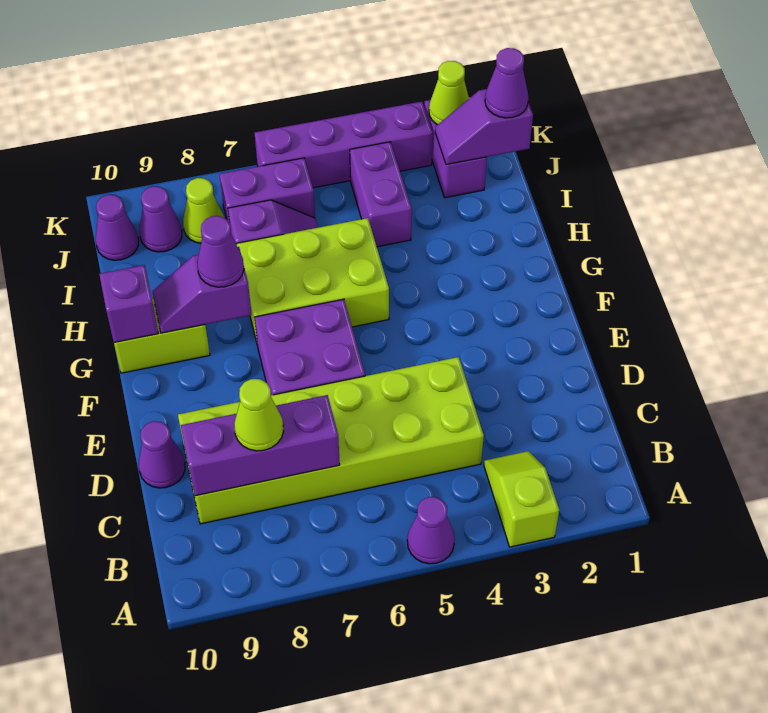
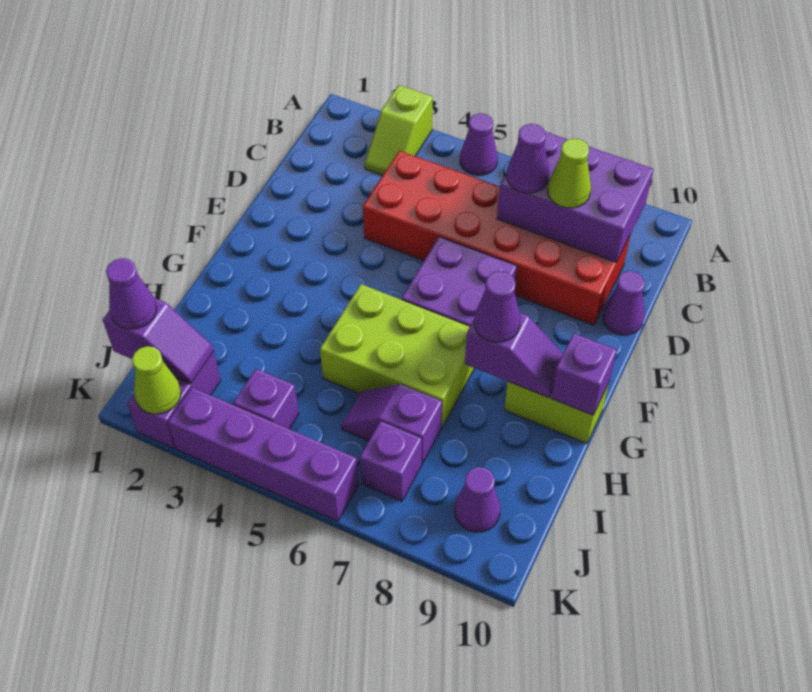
lime 2x6 brick [178,357,484,524] -> red 2x6 brick [363,151,631,325]
purple 1x3 brick [181,395,340,496] -> purple 2x3 brick [497,132,653,262]
purple 1x2 brick [350,142,412,247] -> purple 1x1 brick [233,369,299,429]
purple 1x2 brick [219,158,315,222] -> purple 1x1 brick [360,421,422,501]
lime 1x1 cone [183,178,225,243] -> none
purple 1x1 cone [96,195,139,260] -> purple 1x1 cone moved to [507,124,549,193]

